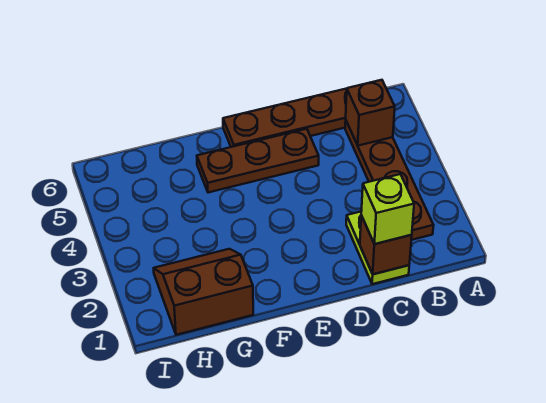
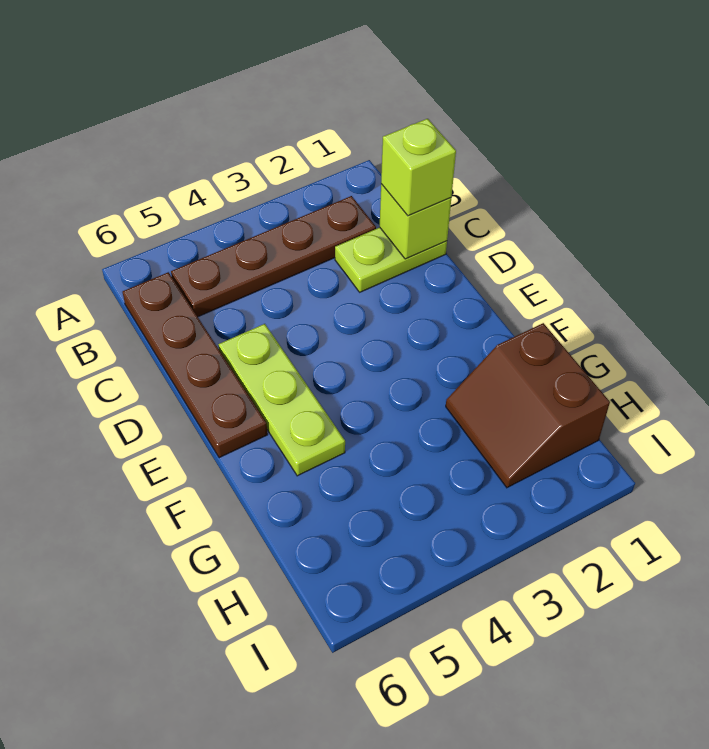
brown 1x1 brick [346,80,395,146] -> none
brown 1x1 brick [360,216,412,274] -> lime 1x1 brick [380,184,451,259]
brown 1x3 plate [197,129,319,193] -> lime 1x3 plate [219,324,345,476]

